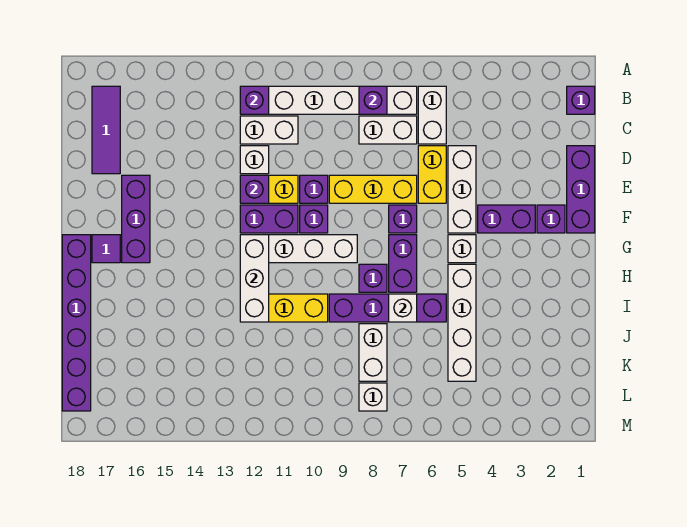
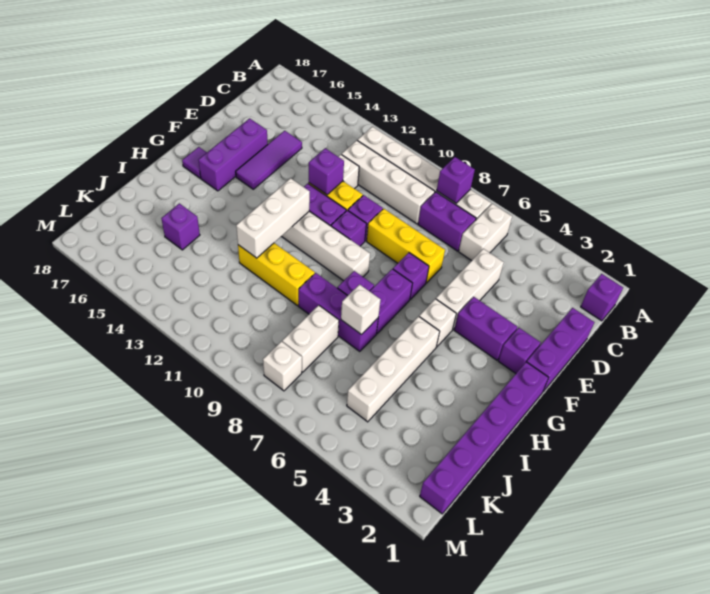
purple 1x1 brick [240,86,269,114] -> purple 1x1 brick moved to [161,203,200,250]
purple 1x3 tile [92,86,120,174] -> purple 1x3 tile moved to [236,131,302,189]
white 1x2 brick [359,116,417,144] -> purple 1x2 brick [418,192,476,251]
white 1x2 brick [240,116,298,144] -> white 1x4 brick [342,140,435,224]
yellow 1x2 brick [418,146,446,203] -> none
purple 1x6 brick [62,235,91,411] -> purple 1x6 brick moved to [420,362,549,514]
purple 1x4 brick [329,294,446,322] -> purple 1x3 brick [299,273,378,352]

